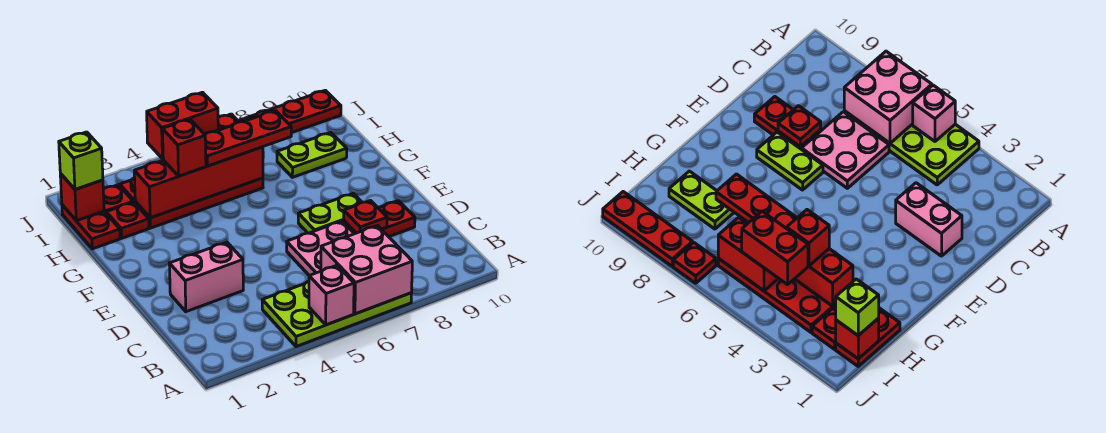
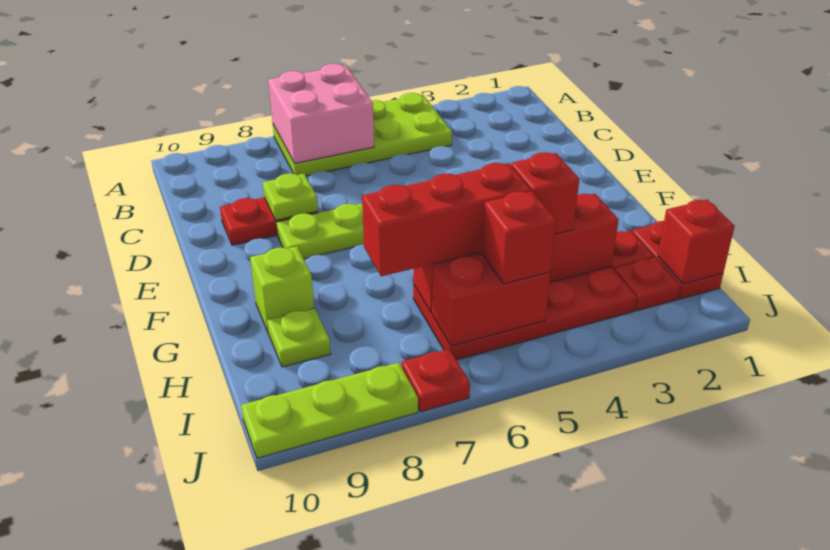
pink 1x1 brick [309,265,354,325] -> none
pink 2x2 plate [287,221,354,276] -> none
pink 1x2 brick [169,242,243,312] -> none
red 1x1 plate [344,201,387,233] -> lime 1x1 plate [263,173,318,220]
red 1x3 plate [205,111,291,166] -> red 1x3 brick [362,163,531,276]
lime 1x2 plate [277,133,347,177] -> lime 1x1 plate [267,308,331,367]
lime 1x1 brick [59,132,103,189] -> lime 1x1 brick moved to [250,246,314,333]
red 1x2 brick [147,92,218,159] -> red 1x1 brick [482,191,556,284]
red 1x3 plate [245,90,341,133] -> lime 1x3 plate [241,362,418,458]

